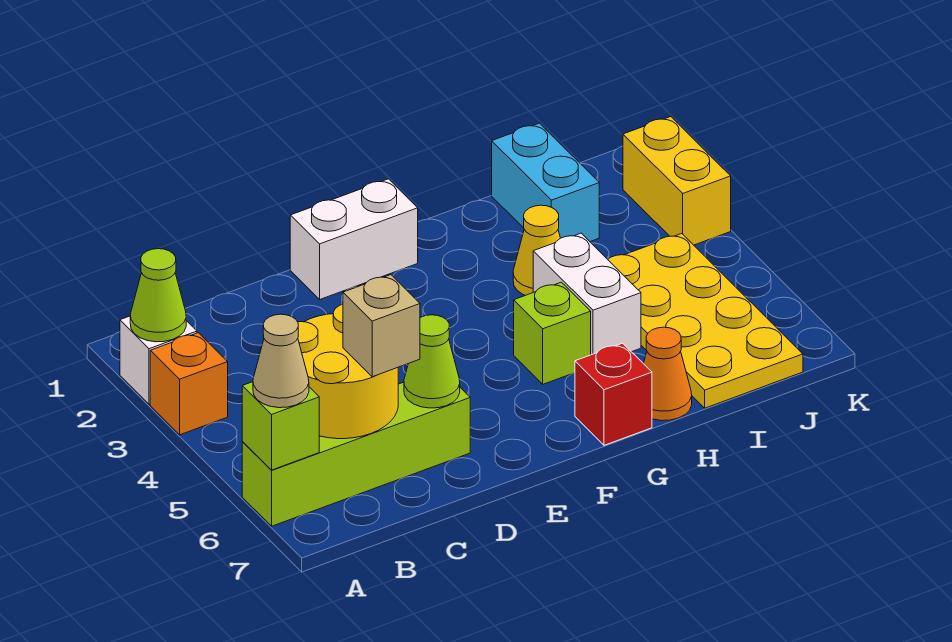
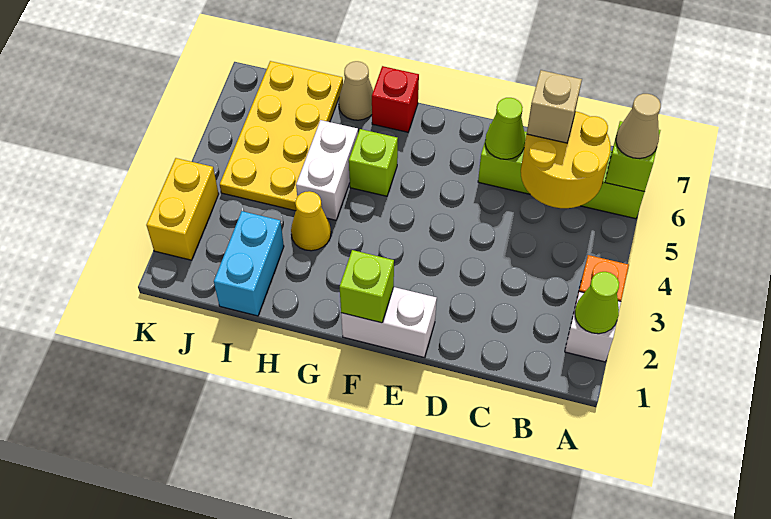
none -> lime 1x1 brick [340,250,394,323]
orange 1x1 cone [644,327,692,421] -> tan 1x1 cone [339,61,373,120]

